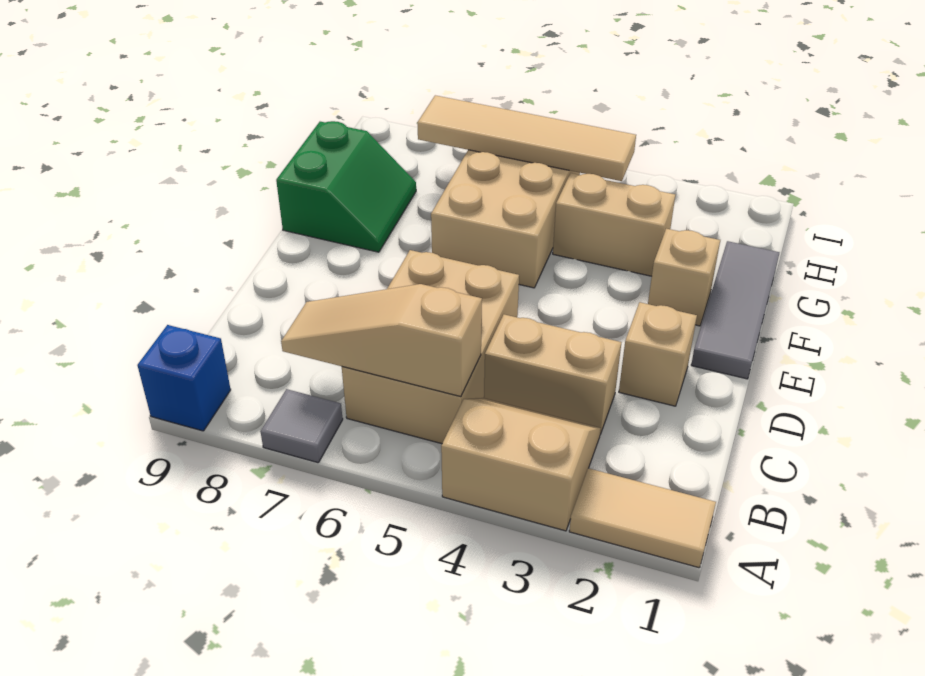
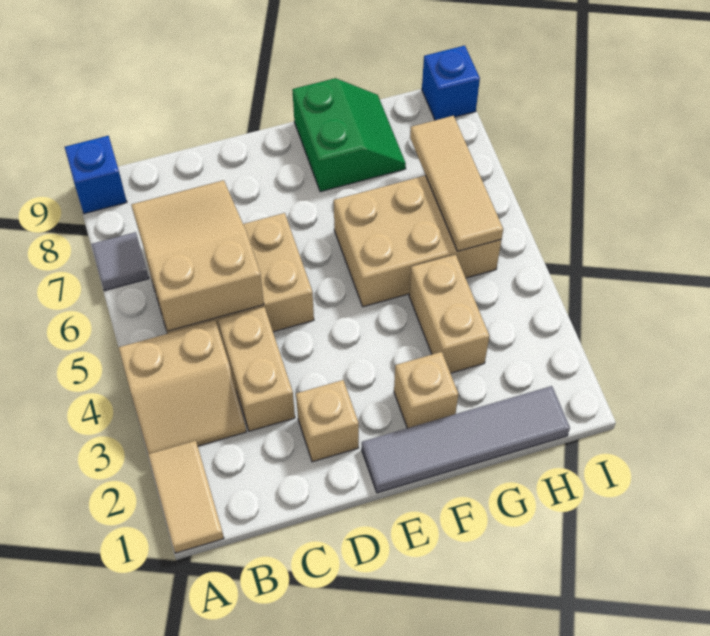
tan 2x2 slope [441,398,601,531] -> tan 2x2 slope turned to [119,321,246,454]
tan 1x3 slope [281,284,482,397] -> tan 2x3 slope [132,180,264,331]
grey 1x3 tile [691,241,779,379] -> grey 1x4 tile [362,386,570,493]
green 2x2 slope [276,121,416,252] -> green 2x2 slope turned to [292,78,406,192]
tan 1x4 tile [417,95,636,181] -> tan 1x3 tile [410,116,503,251]
none -> blue 1x1 brick [422,46,480,120]

